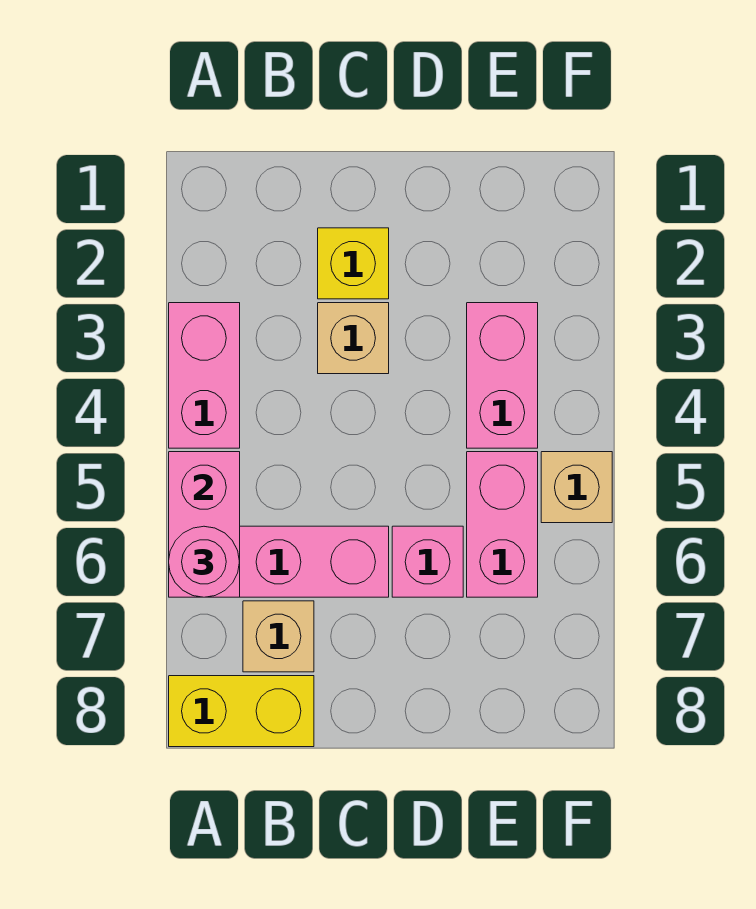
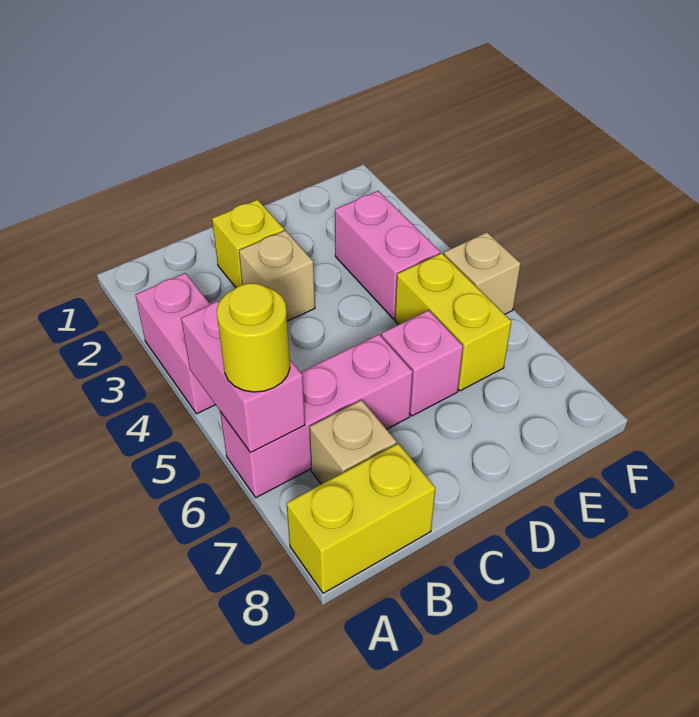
pink 1x1 round brick [169,526,239,597] -> yellow 1x1 round brick [217,283,290,392]
pink 1x2 brick [467,452,538,597] -> yellow 1x2 brick [395,253,511,391]

